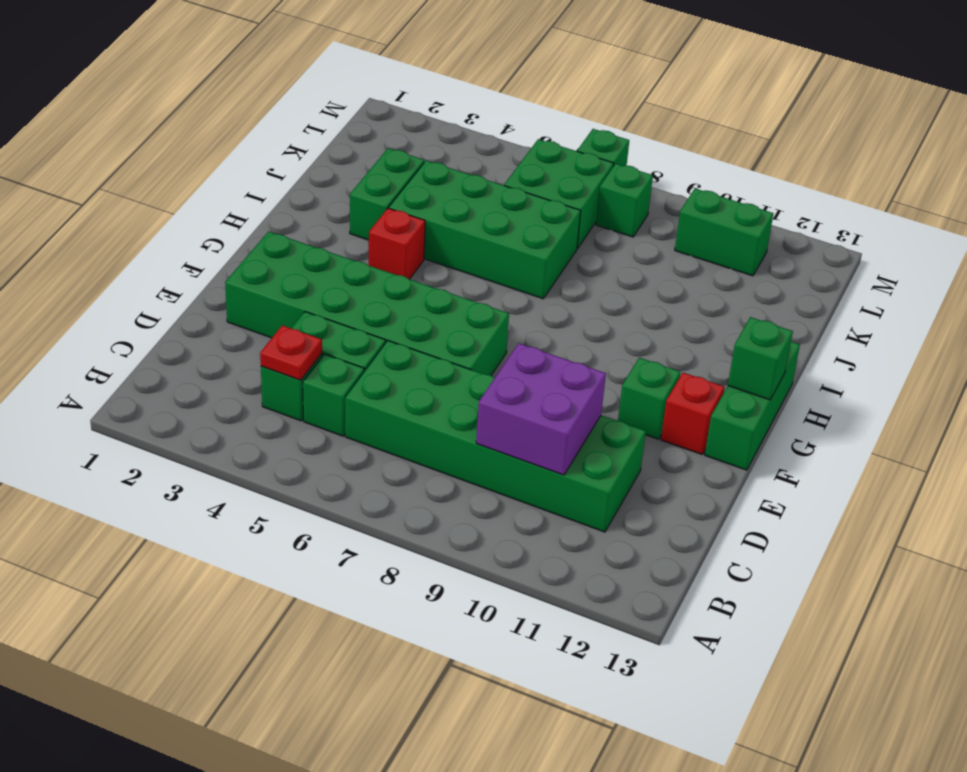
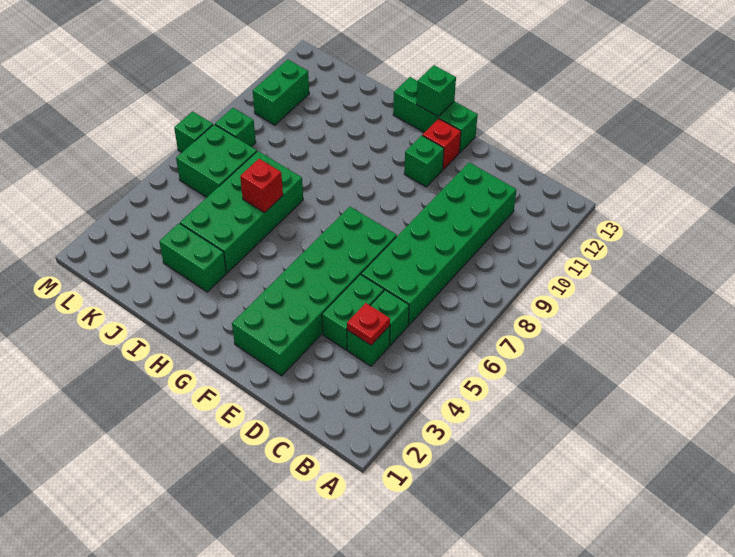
purple 2x2 brick [476,343,606,475] -> none
red 1x1 brick [369,208,425,279] -> red 1x1 brick moved to [240,159,283,213]

